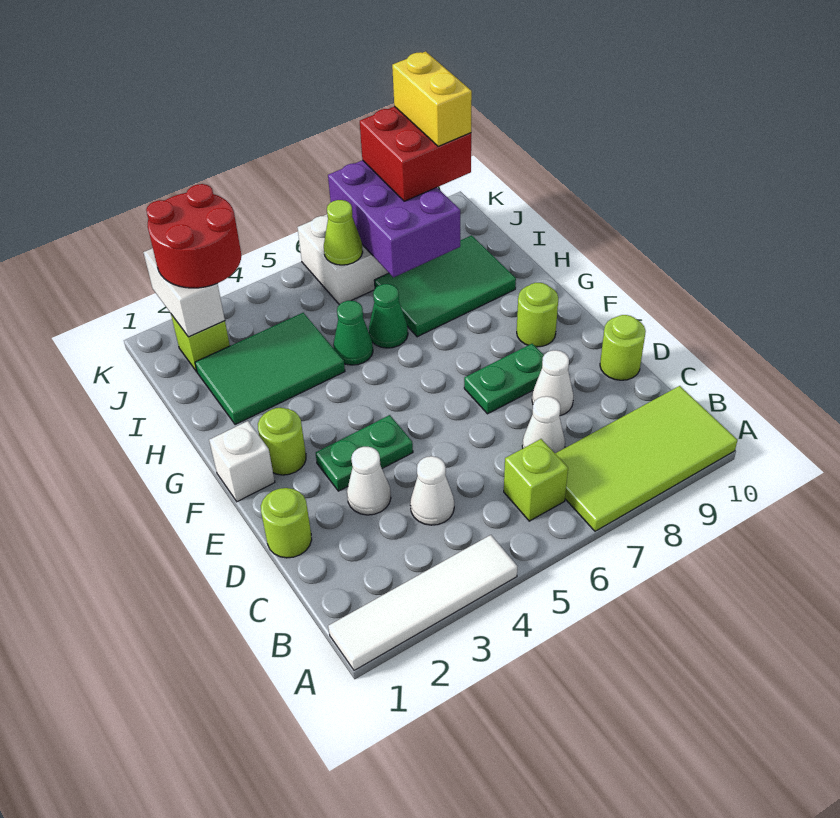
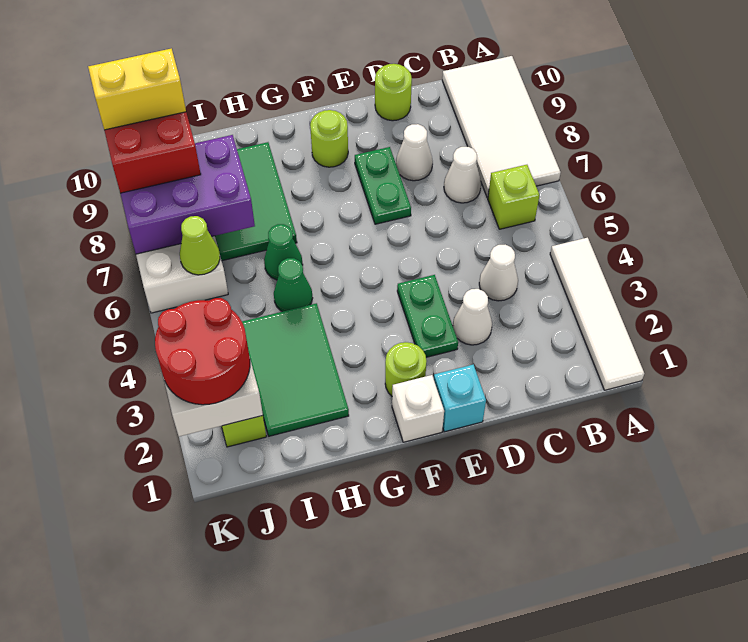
lime 2x4 tile [555,386,737,531] -> white 2x4 tile [442,56,561,198]
lime 1x1 round brick [261,488,312,558] -> none
none -> cyan 1x1 brick [434,365,486,432]

